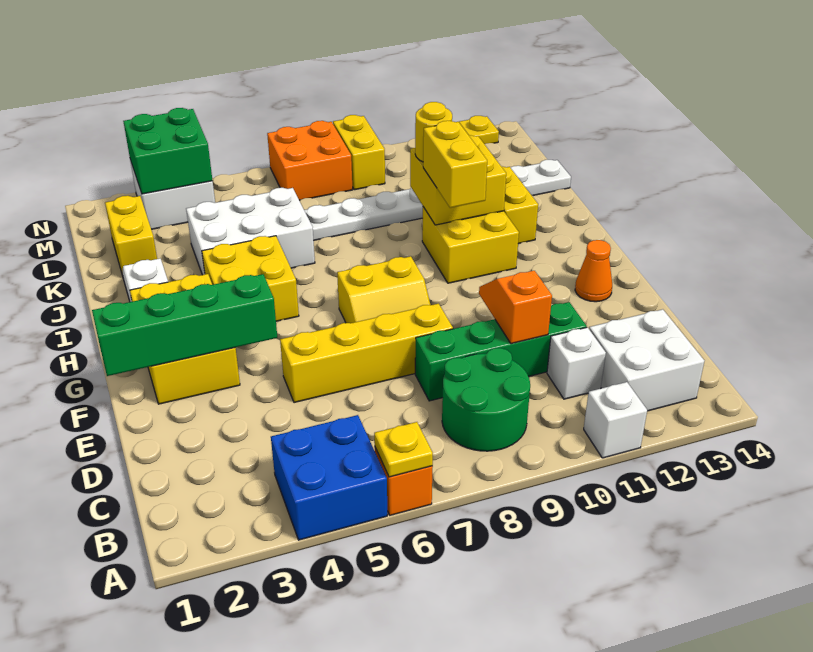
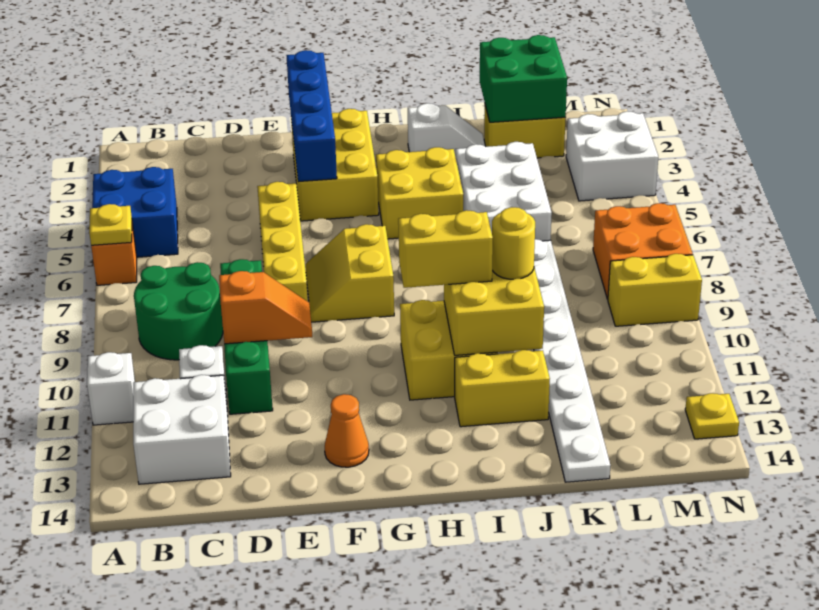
green 1x4 brick [92,274,277,376] -> blue 1x4 brick [287,50,337,182]
yellow 2x3 brick [130,274,240,404] -> yellow 2x3 brick turned to [291,109,379,221]
green 2x2 brick [123,108,213,194] -> green 2x2 brick moved to [480,35,567,122]

